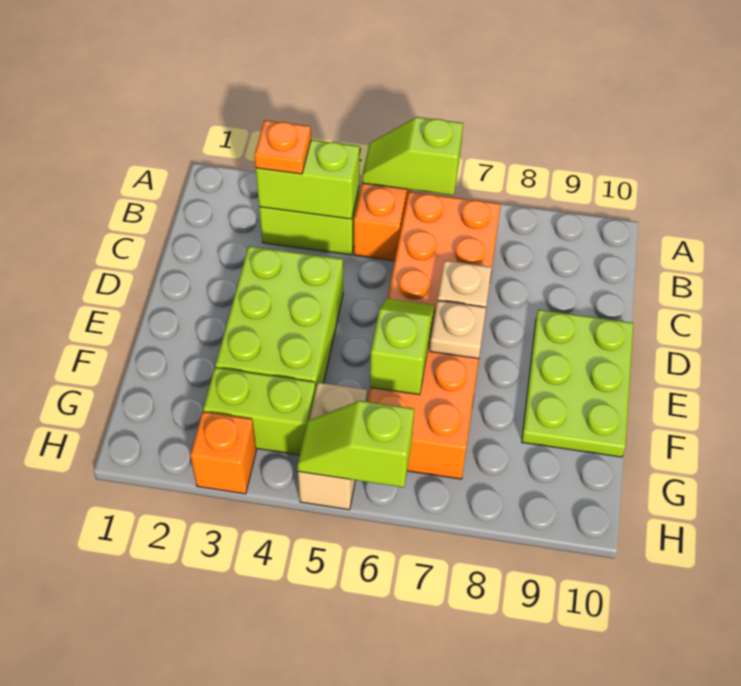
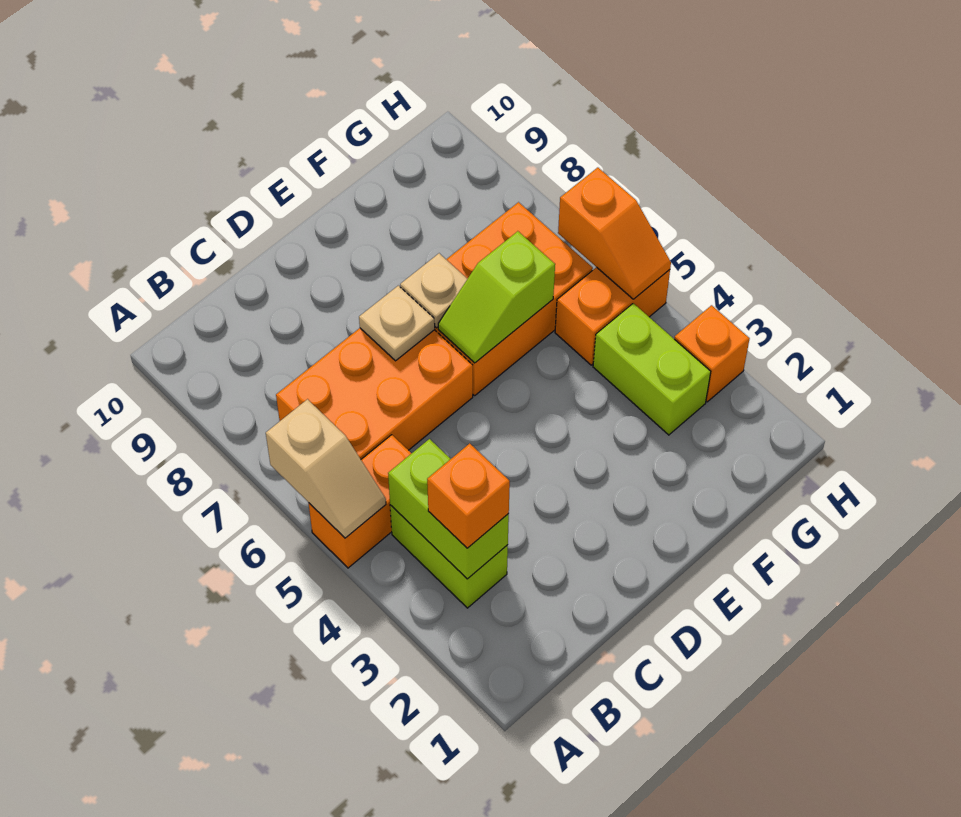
lime 1x2 slope [362,117,463,195] -> tan 1x2 slope [266,399,386,538]
orange 1x1 plate [254,120,311,174] -> orange 1x1 brick [427,443,510,548]
lime 2x3 brick [215,246,343,388] -> none
lime 2x3 plate [522,310,633,457] -> none
tan 1x2 brick [298,383,367,510] -> orange 1x2 brick [555,267,670,365]
lime 1x2 slope [297,401,414,487] -> orange 1x2 slope [558,168,671,299]

